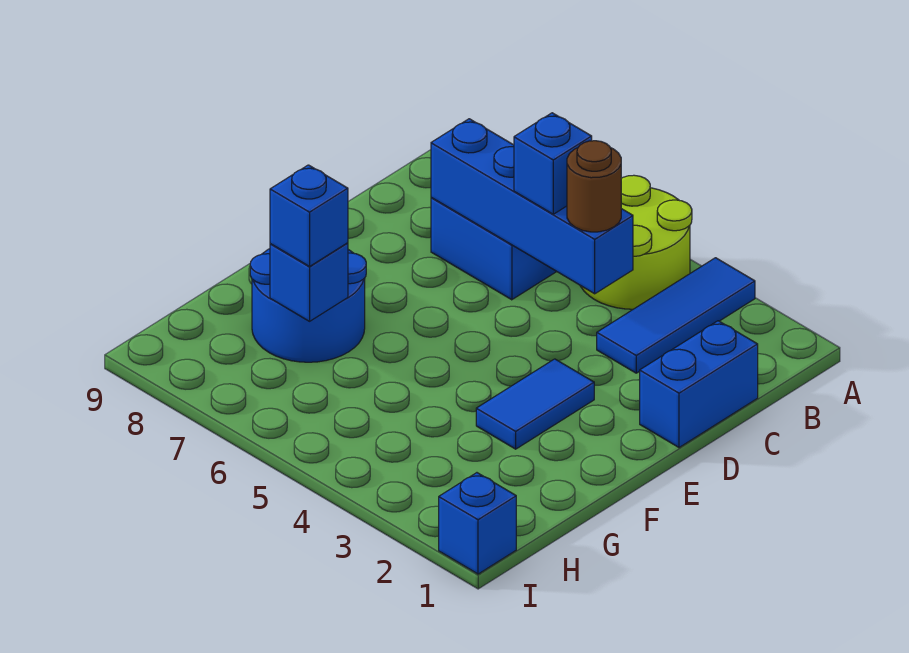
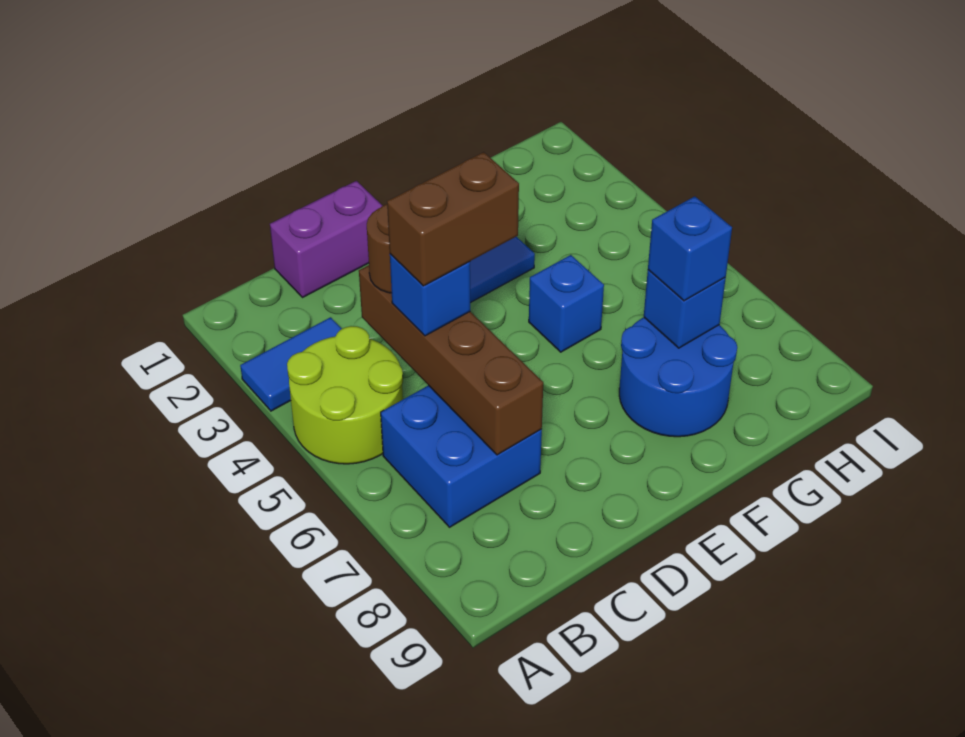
blue 1x3 tile [597,258,755,373] -> blue 1x2 tile [240,317,342,411]
blue 1x2 brick [640,321,758,448] -> purple 1x2 brick [270,181,382,298]
blue 1x4 brick [431,119,633,294] -> brown 1x4 brick [359,265,543,455]
none -> brown 1x2 brick [387,152,519,286]
blue 1x1 brick [439,473,516,574] -> blue 1x1 brick moved to [529,255,604,352]

